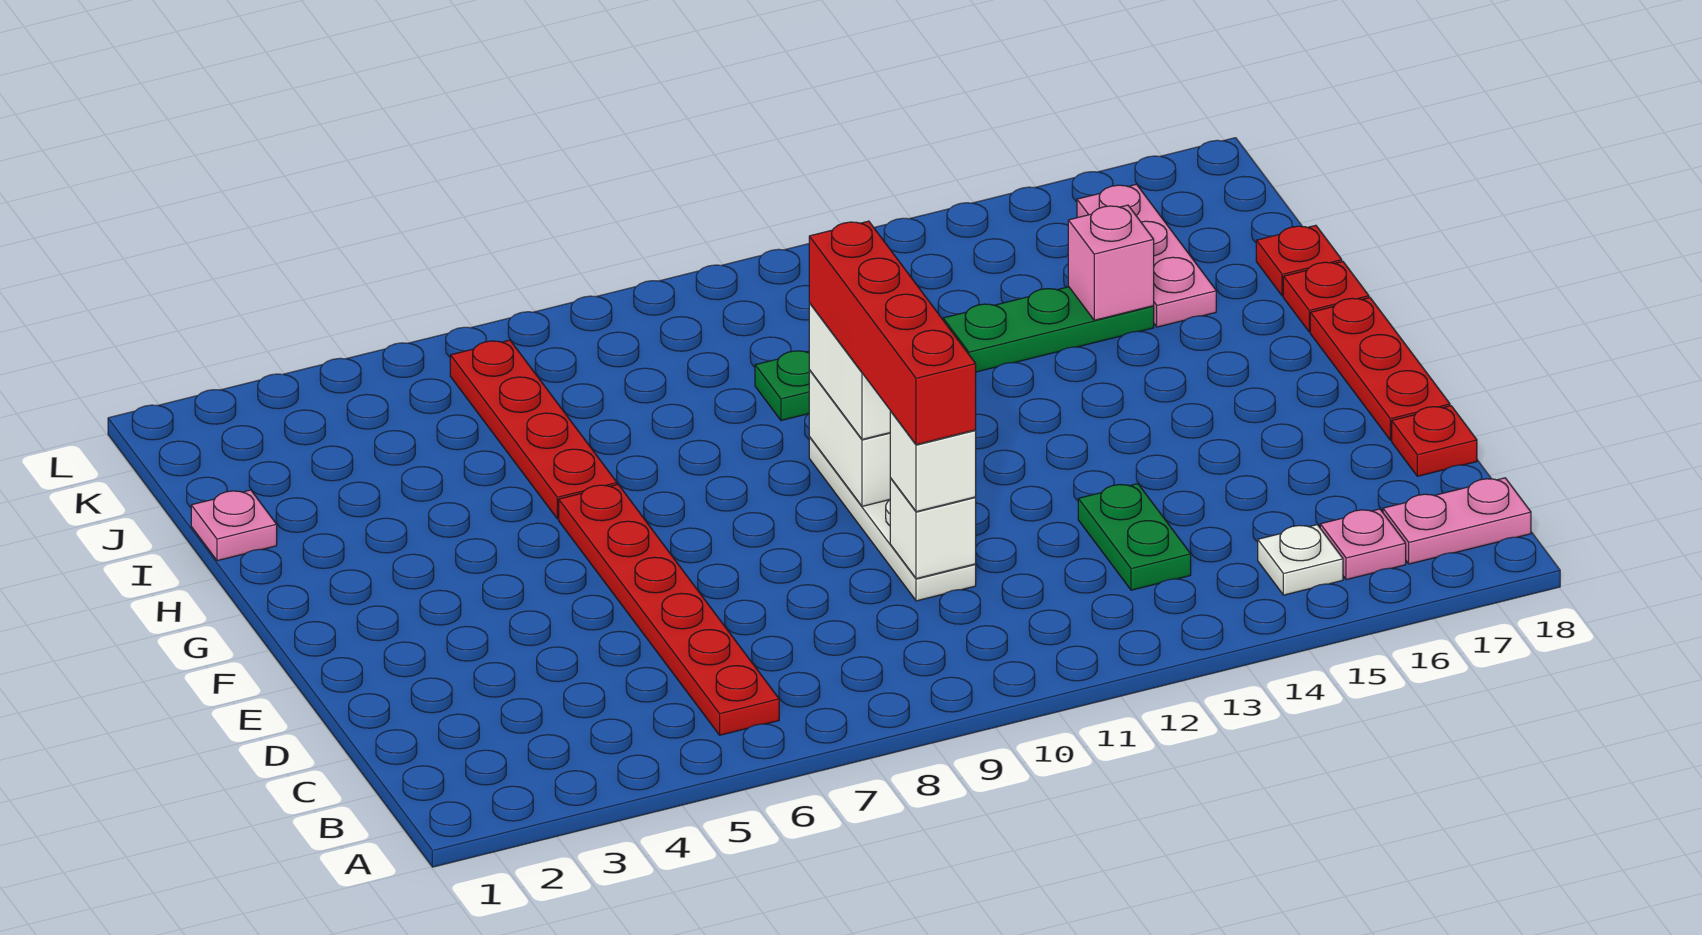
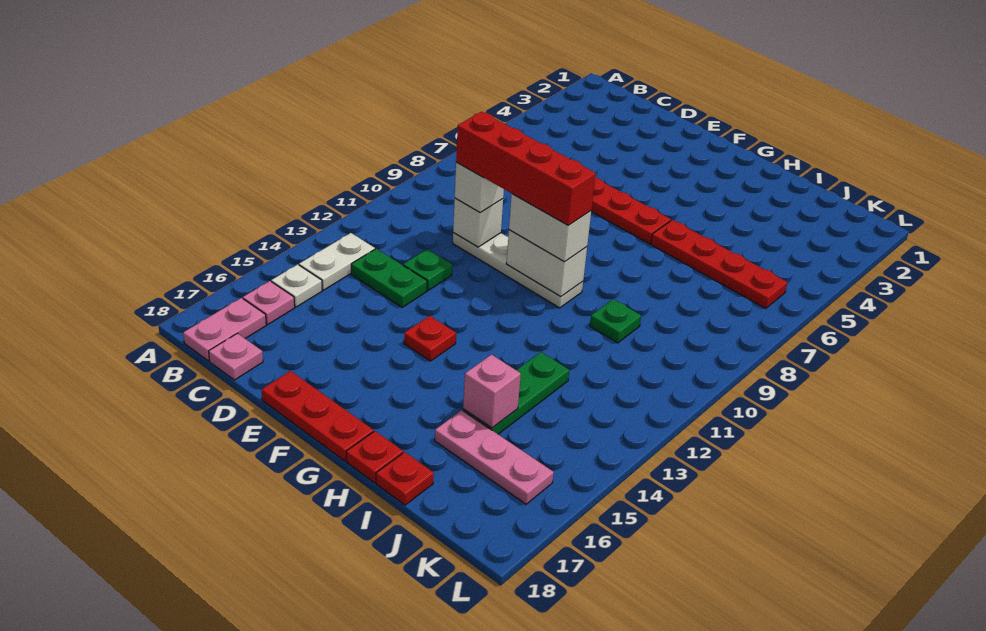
none -> white 1x2 plate [299,233,375,290]
none -> green 1x1 plate [403,249,452,291]
red 1x1 plate [1392,406,1477,476] -> red 1x1 plate moved to [404,316,456,361]
pink 1x1 plate [191,490,277,561] -> pink 1x1 plate moved to [209,333,263,380]

